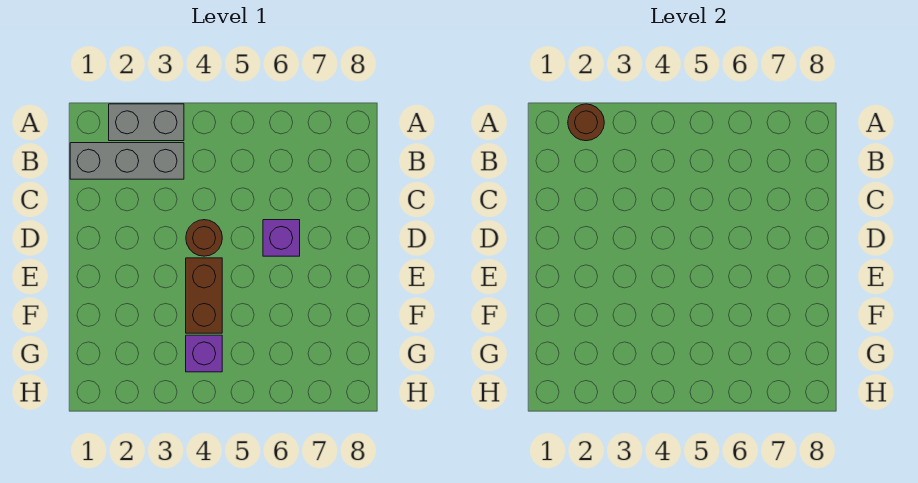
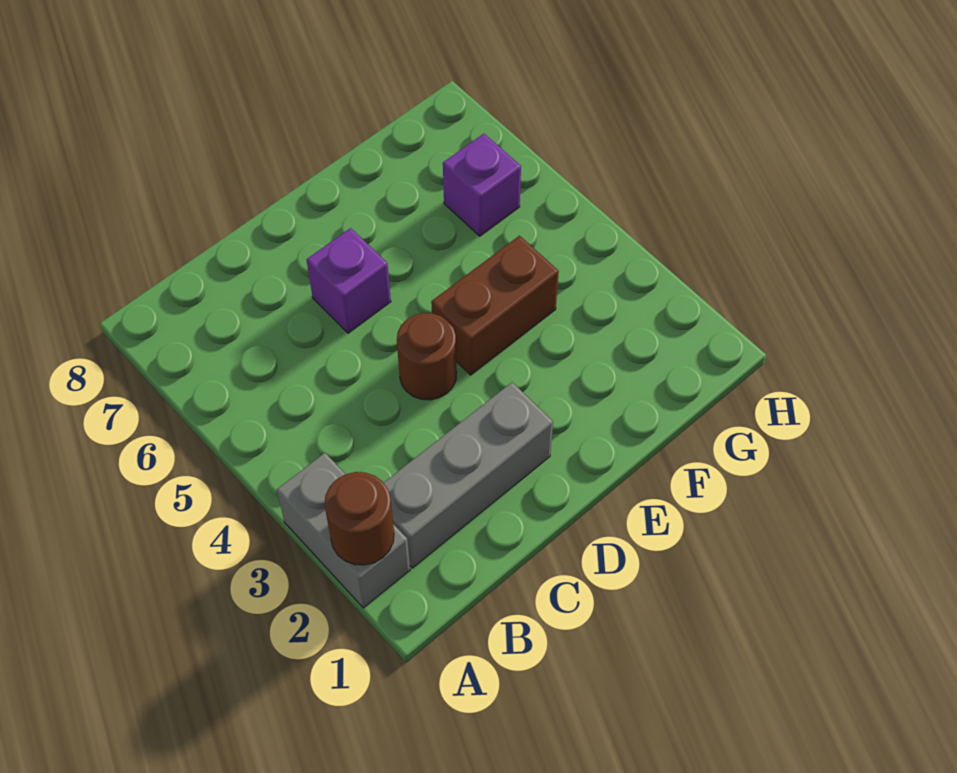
grey 1x3 brick [70,143,184,179] -> grey 1x3 brick turned to [384,382,553,568]
purple 1x1 brick [186,335,222,372] -> purple 1x1 brick moved to [443,134,521,236]

